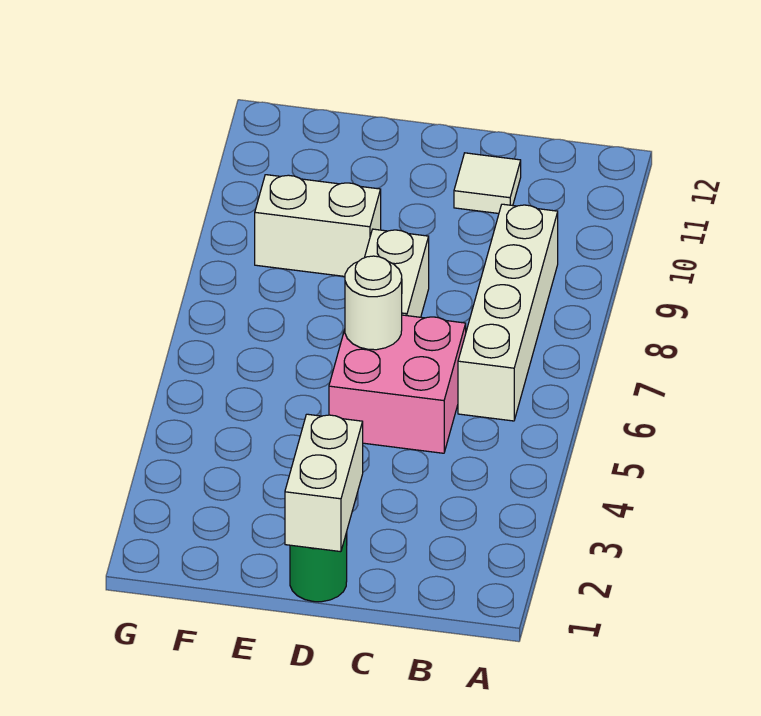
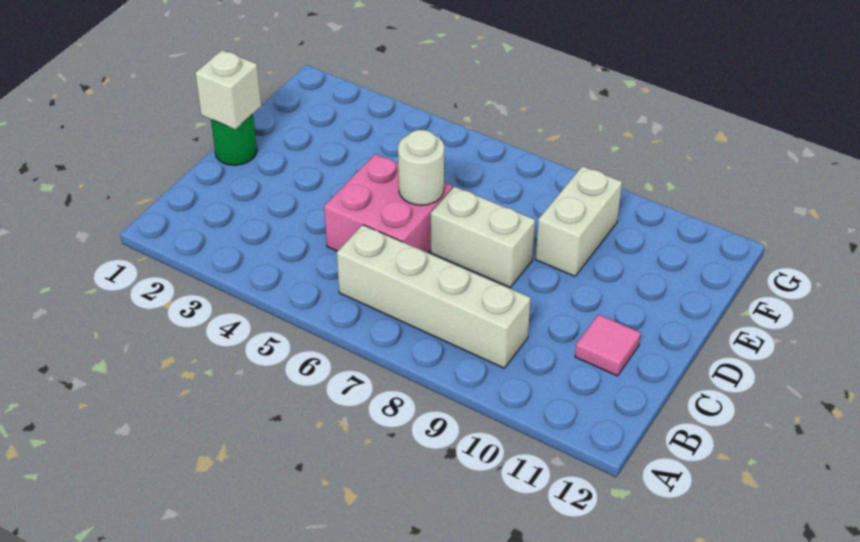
white 1x1 tile [454,153,521,213] -> pink 1x1 tile [575,314,641,376]
white 1x2 brick [285,414,363,552] -> white 1x1 brick [195,50,261,129]

